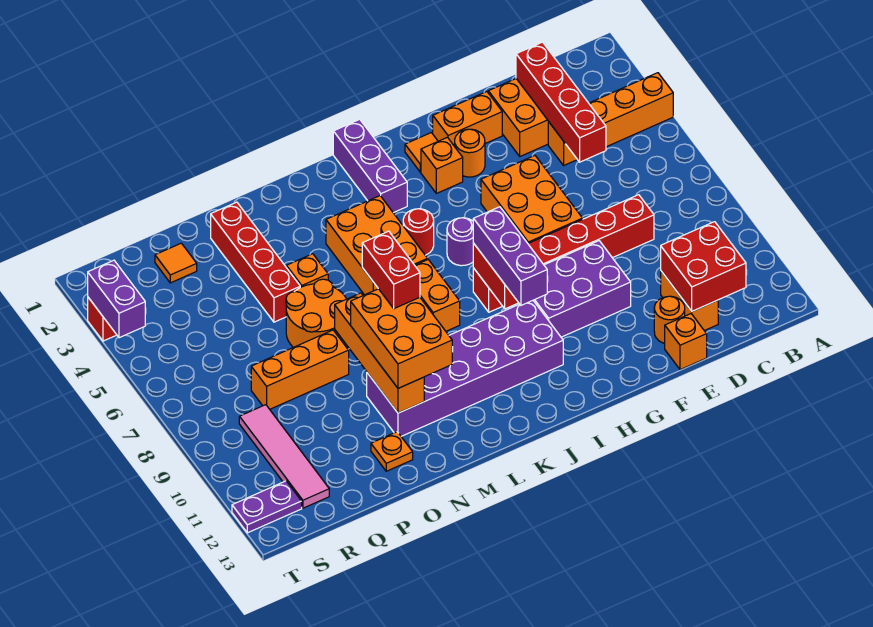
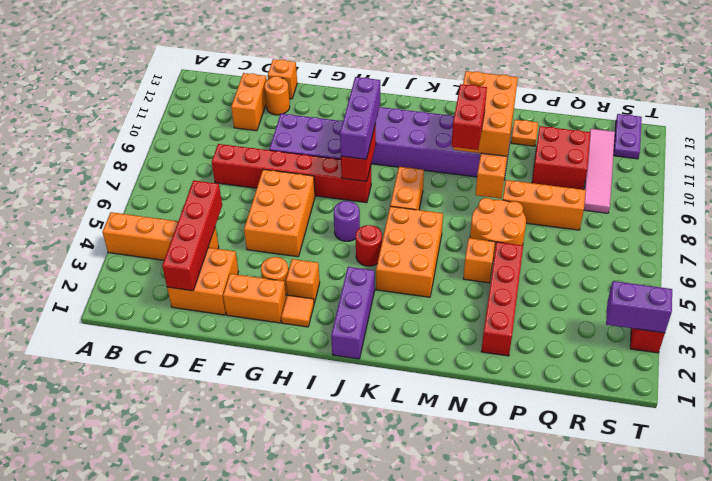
red 2x2 brick [661,222,746,311] -> red 2x2 brick moved to [532,126,591,190]
orange 1x1 tile [155,243,197,283] -> none
purple 1x2 plate [232,481,302,533] -> purple 1x2 plate turned to [614,114,642,159]
purple 1x2 brick [88,260,145,338] -> purple 1x2 brick turned to [606,281,672,333]

